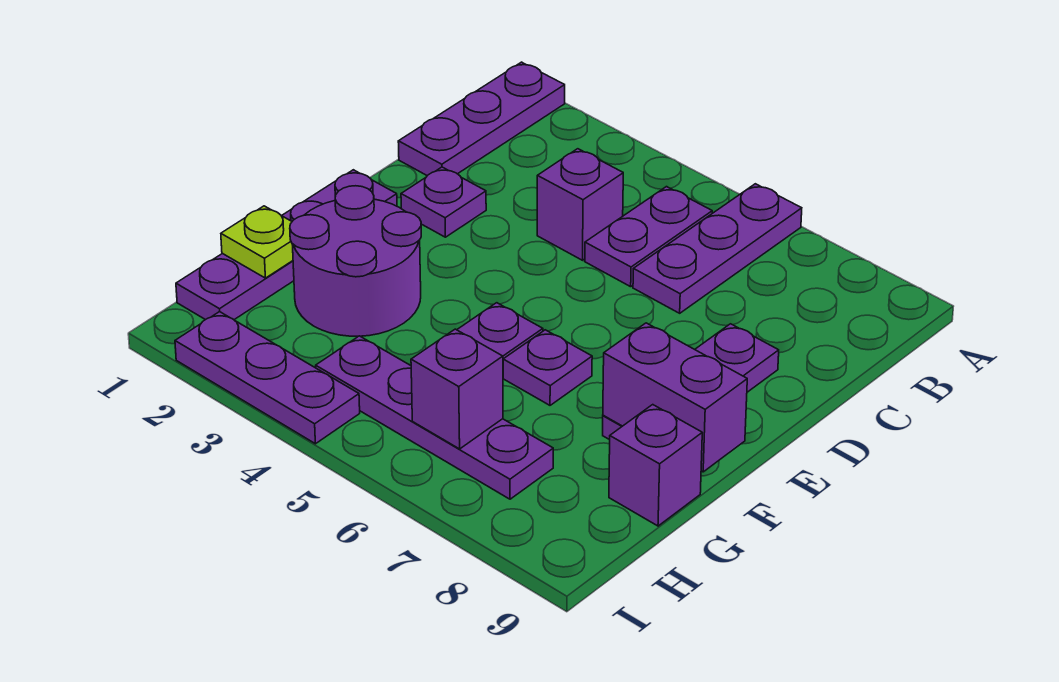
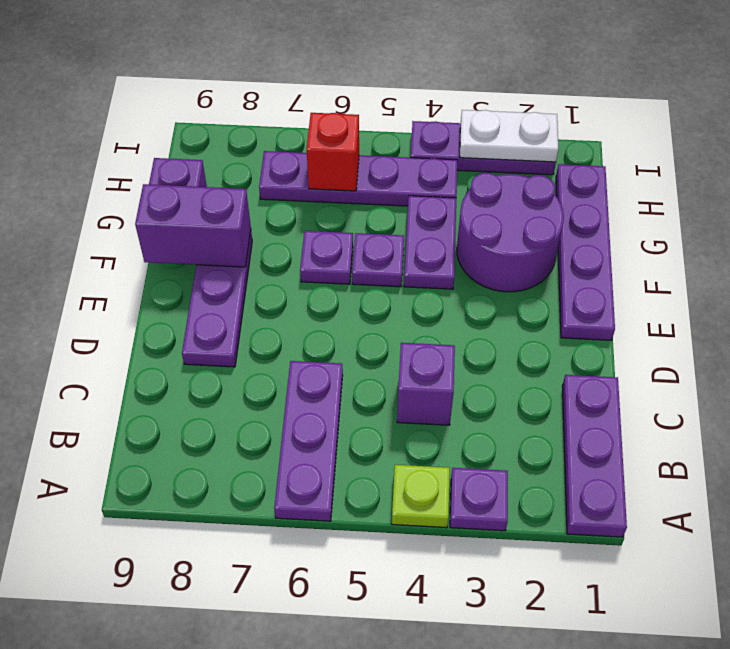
purple 1x2 plate [585,187,712,287] -> purple 1x2 plate moved to [404,196,456,289]
purple 1x1 plate [401,167,486,237] -> purple 1x1 plate moved to [450,468,508,531]
lime 1x1 plate [221,206,293,278] -> lime 1x1 plate moved to [392,465,450,528]
purple 1x1 brick [411,329,503,449] -> red 1x1 brick [307,113,359,191]
none -> white 1x2 plate [460,110,558,162]

